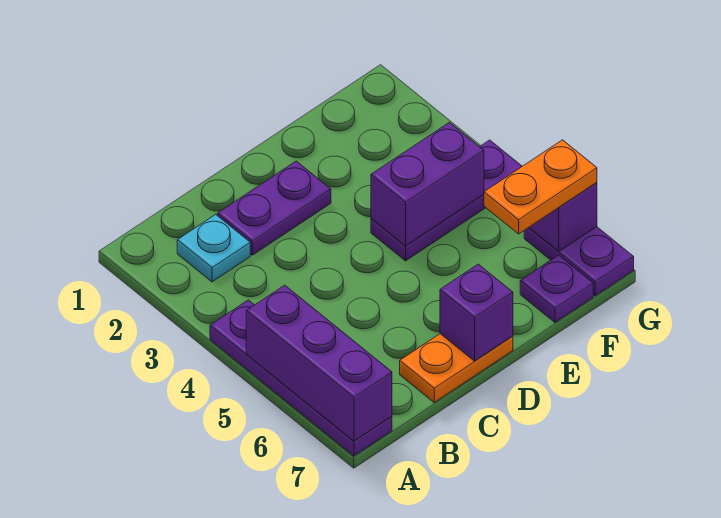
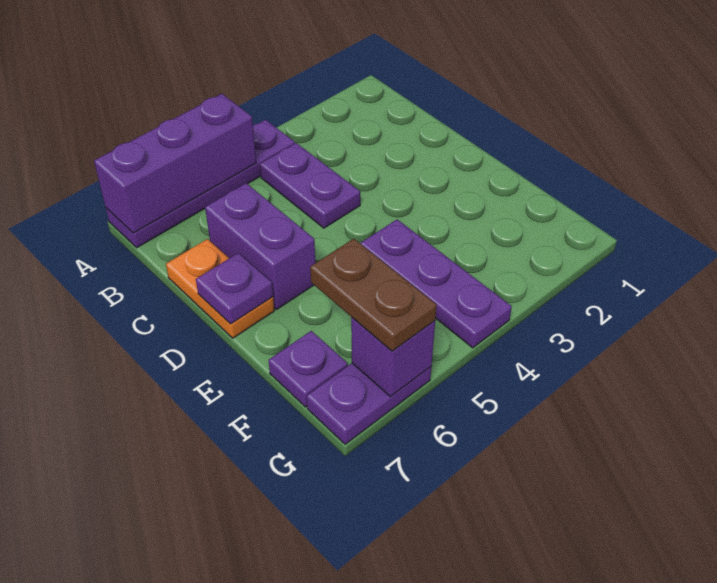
cyan 1x1 plate [177,214,250,282] -> none
purple 1x2 plate [218,161,331,255] -> purple 1x2 plate moved to [260,143,360,228]
purple 1x1 brick [440,264,513,361] -> purple 1x1 plate [196,253,273,324]
purple 1x2 brick [371,122,484,246] -> purple 1x2 brick moved to [205,183,315,310]
orange 1x2 plate [484,140,597,234] -> brown 1x2 plate [310,239,437,351]

